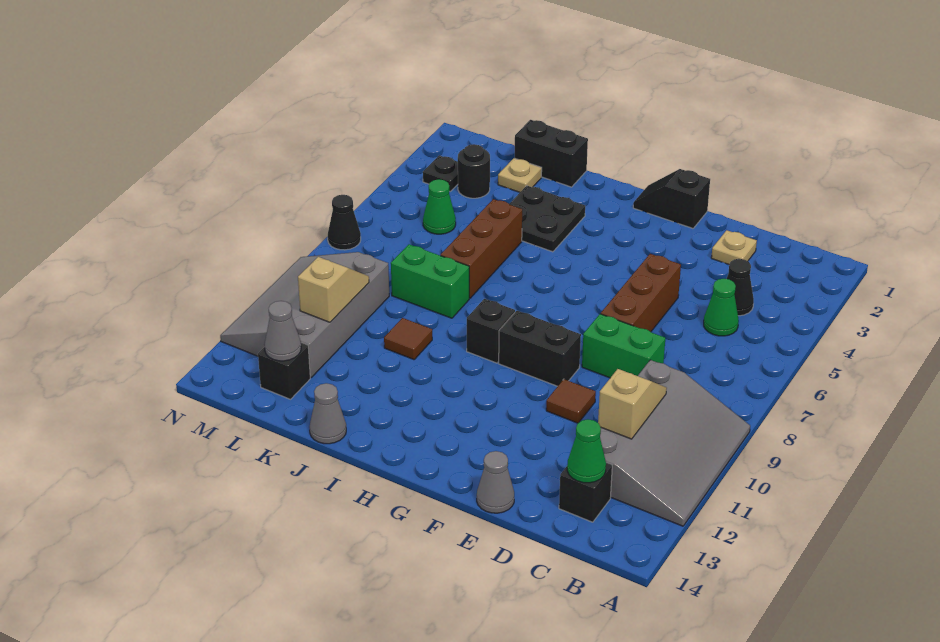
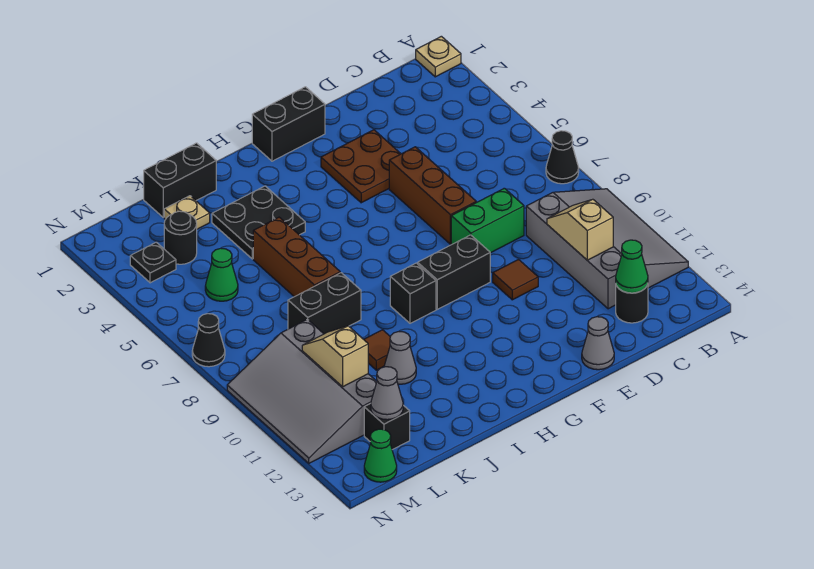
black 1x1 cone [726,259,754,316] -> black 1x1 cone moved to [546,131,579,184]
green 1x1 cone [704,279,739,336] -> green 1x1 cone moved to [364,429,397,482]
black 1x1 brick [559,462,612,522] -> black 1x1 round brick [616,285,648,323]
tan 1x1 plate [711,230,757,264] -> tan 1x1 plate moved to [416,36,461,77]
none -> brown 2x2 plate [321,130,401,203]
black 1x2 slope [633,169,710,228] -> black 1x2 brick [252,87,325,161]
green 1x2 brick [391,244,469,318] -> black 1x2 brick [288,273,361,334]
grey 1x1 cone [310,383,346,444] -> grey 1x1 cone moved to [384,332,416,384]

